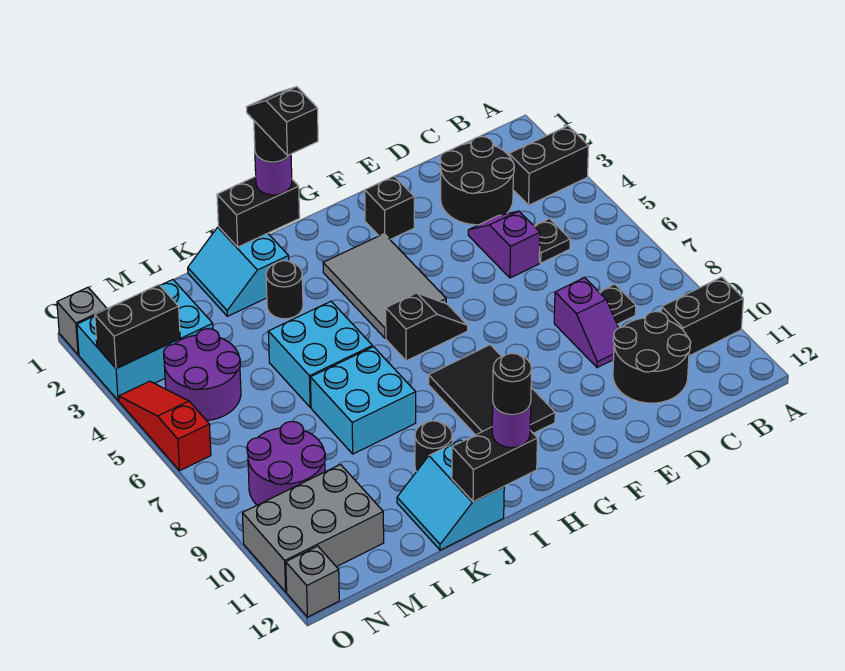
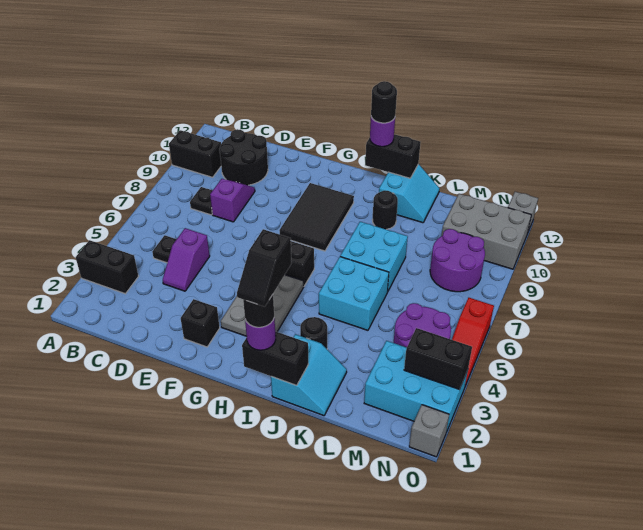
black 2x2 round brick [440,137,514,225] -> none
grey 2x3 tile [323,234,446,338] -> grey 2x3 plate [221,275,304,336]

